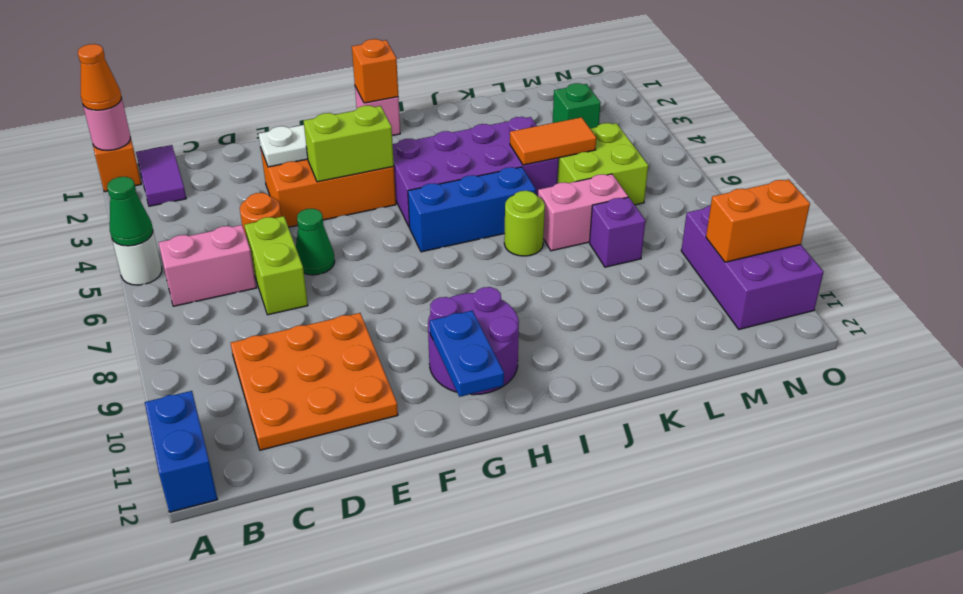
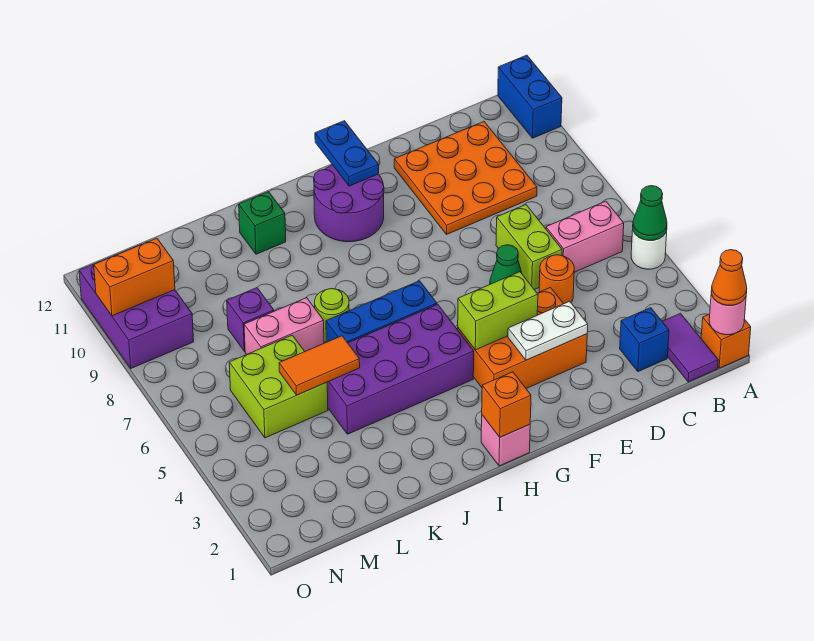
none -> blue 1x1 brick [620,308,669,372]
green 1x1 brick [553,83,601,128] -> green 1x1 brick moved to [239,192,286,254]

